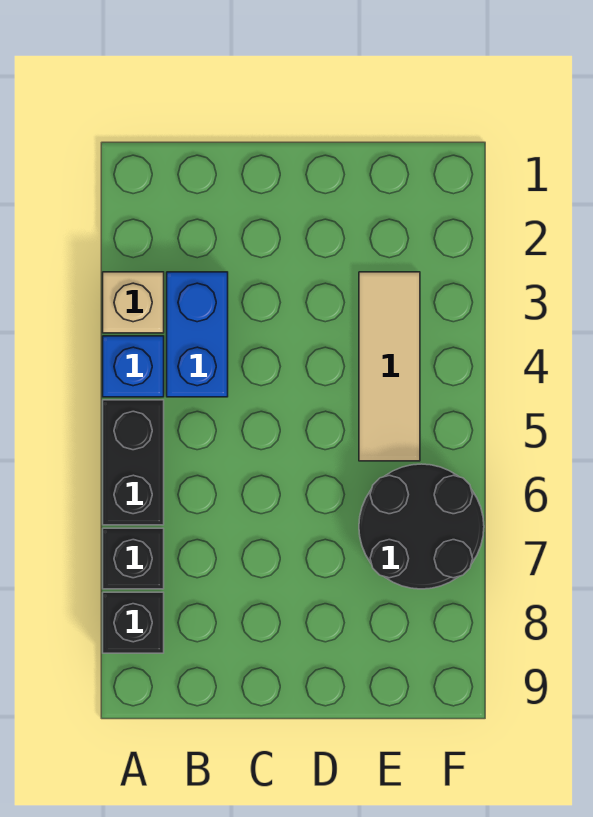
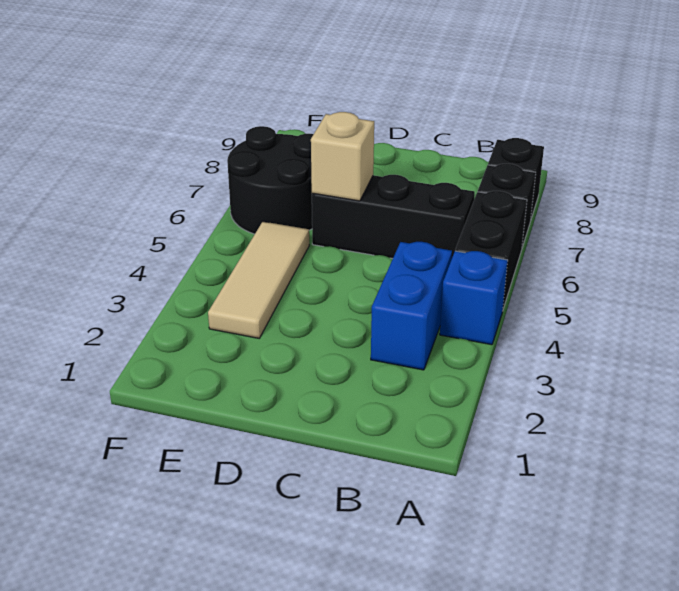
tan 1x1 brick [103,272,164,333] -> tan 1x1 brick moved to [311,112,374,201]
none -> black 1x3 brick [312,175,475,258]

